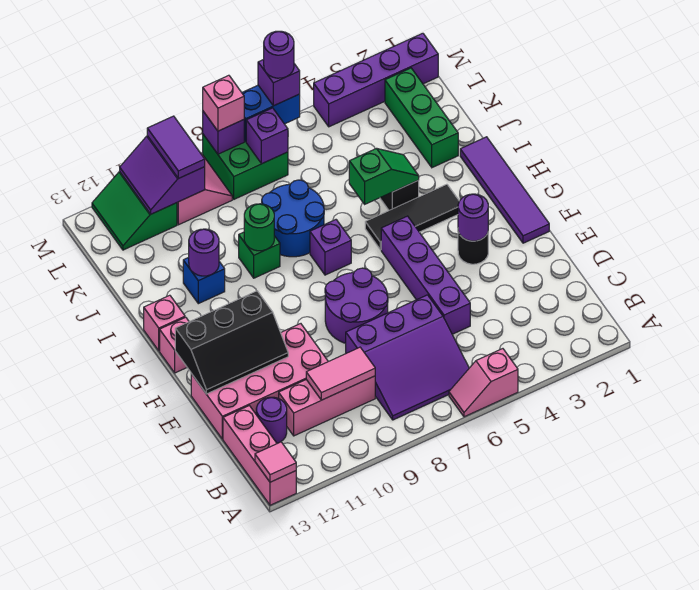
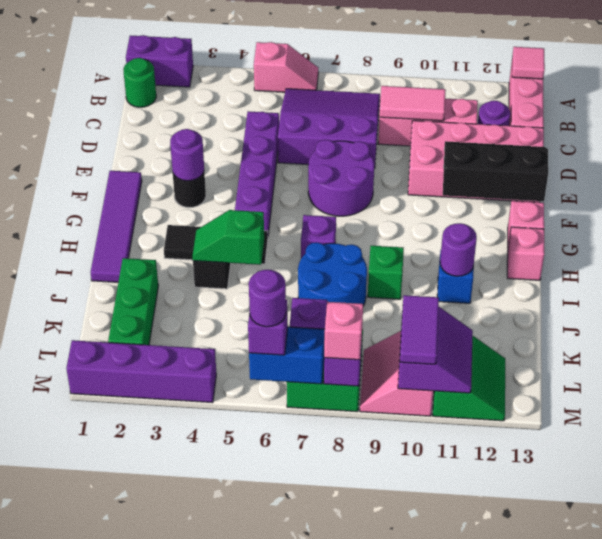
none -> purple 1x2 brick [126,35,193,87]
green 1x1 round brick [244,204,274,251] -> green 1x1 round brick moved to [123,58,156,107]

